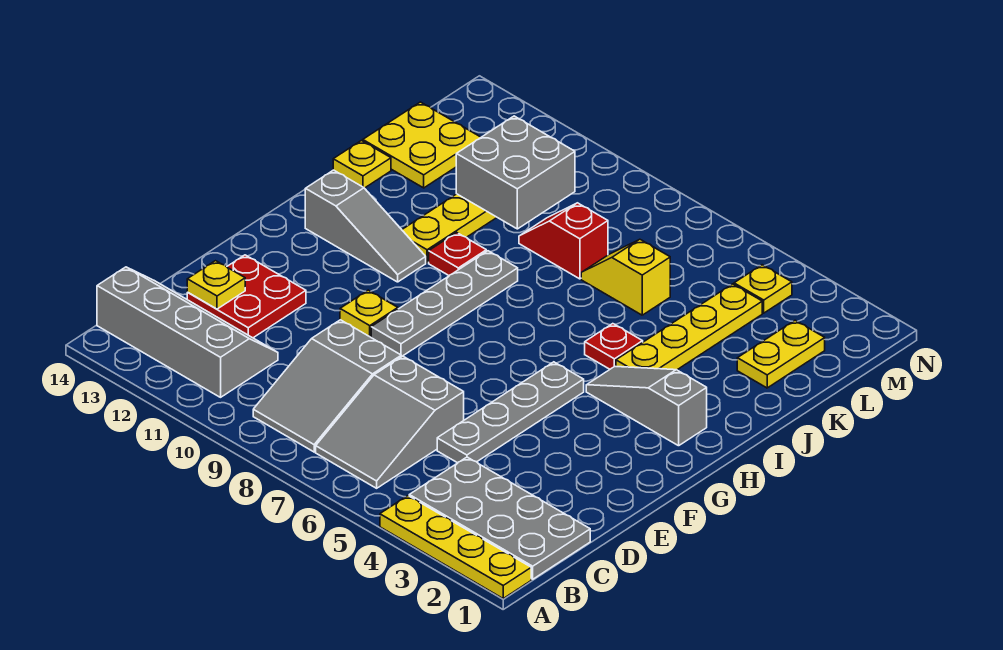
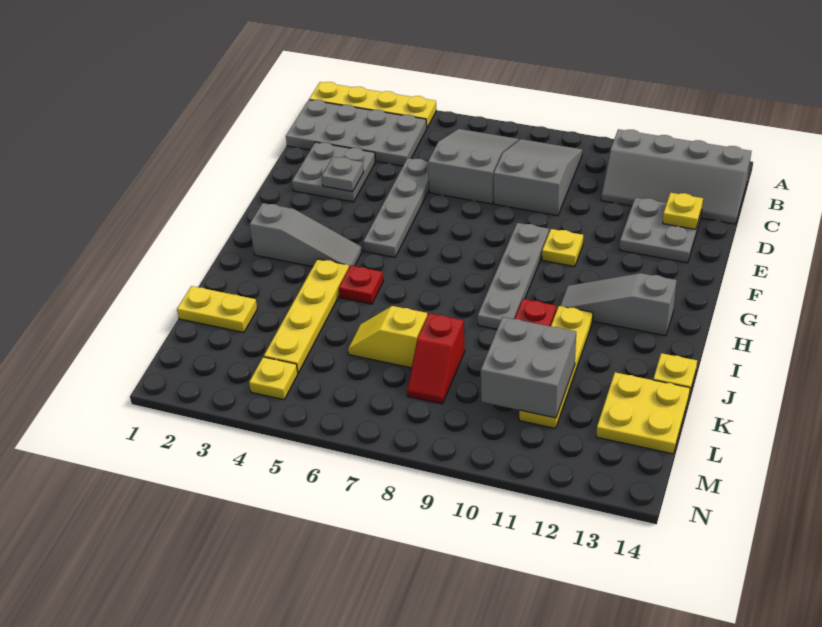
none -> grey 2x2 plate [292,142,376,202]
red 2x2 plate [187,255,306,338] -> grey 2x2 plate [619,197,702,263]
none -> grey 1x1 plate [322,157,364,192]
yellow 1x2 plate [737,320,825,388] -> yellow 1x2 plate turned to [177,286,257,333]
yellow 1x2 slope [581,239,670,315] -> yellow 1x2 slope turned to [348,306,428,368]
red 1x2 slope [519,203,608,279] -> red 1x2 slope turned to [407,313,465,404]

